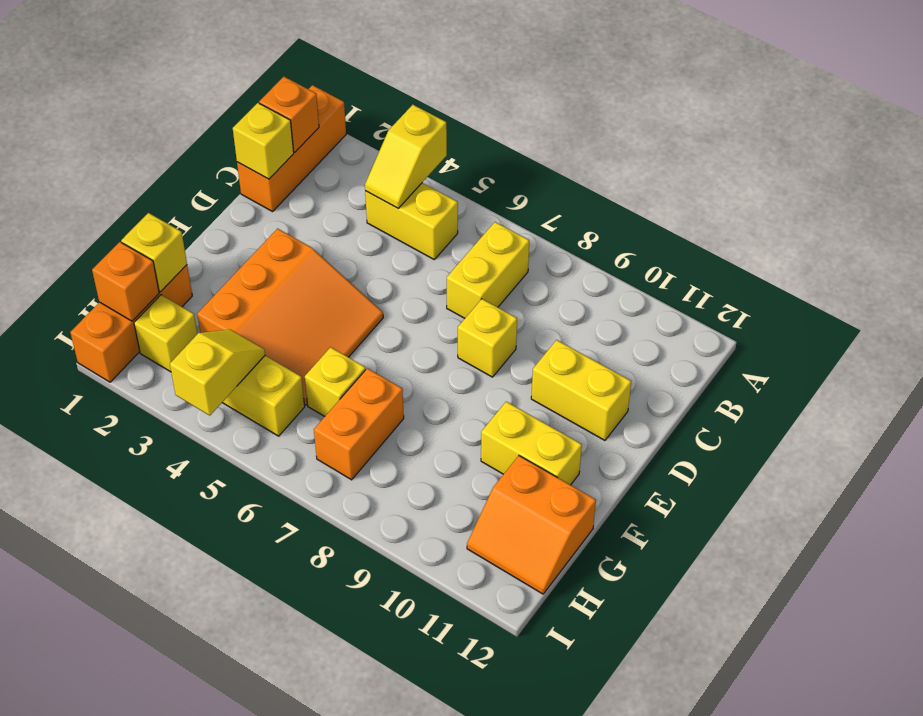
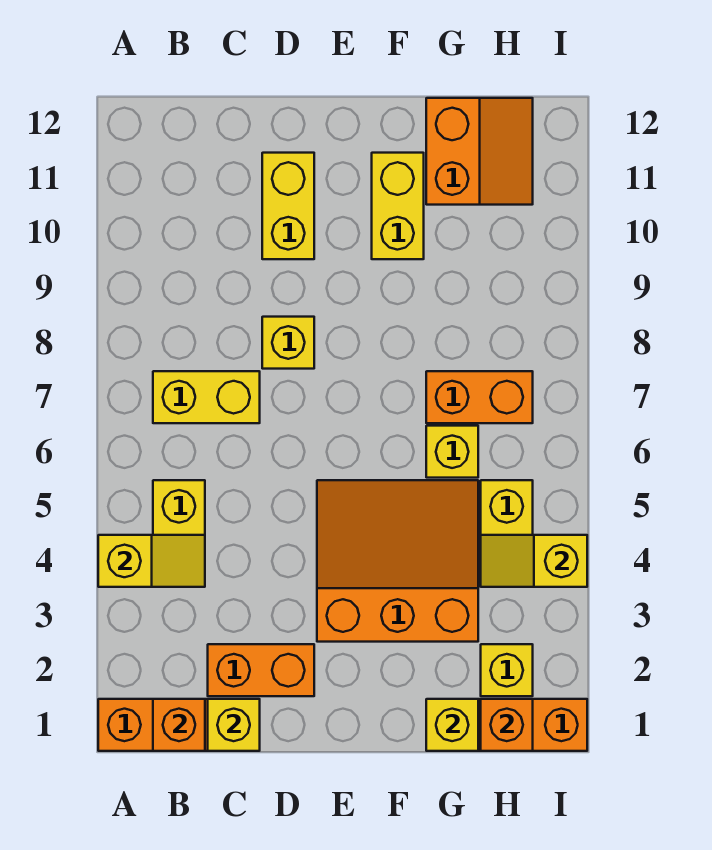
none -> orange 1x2 brick [208,644,314,696]

